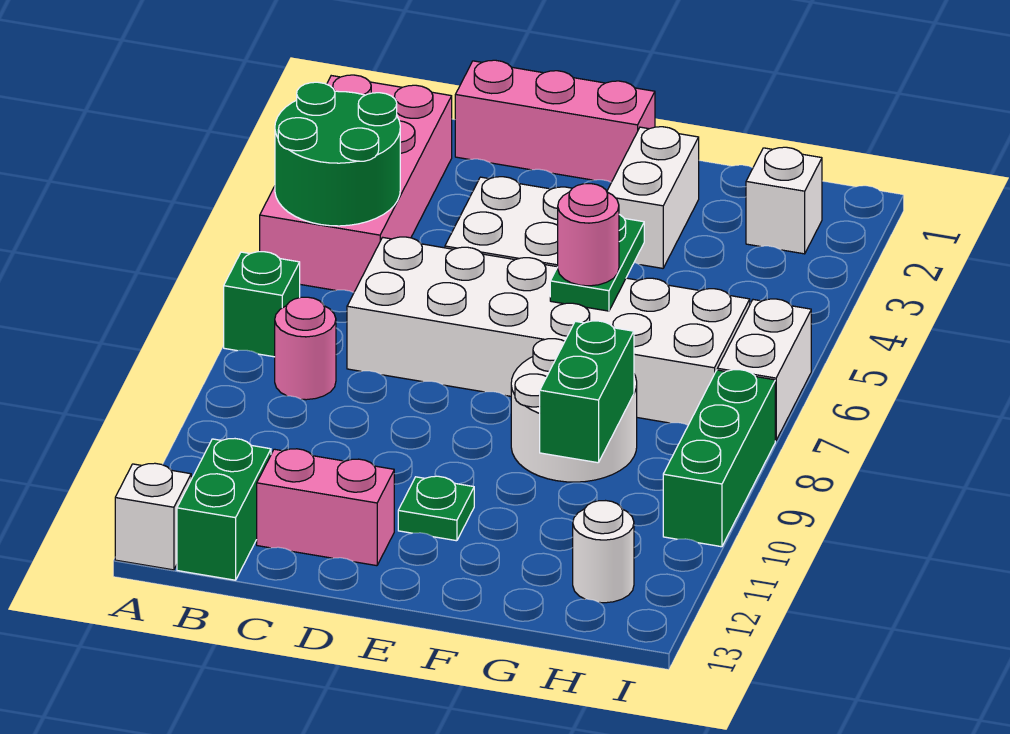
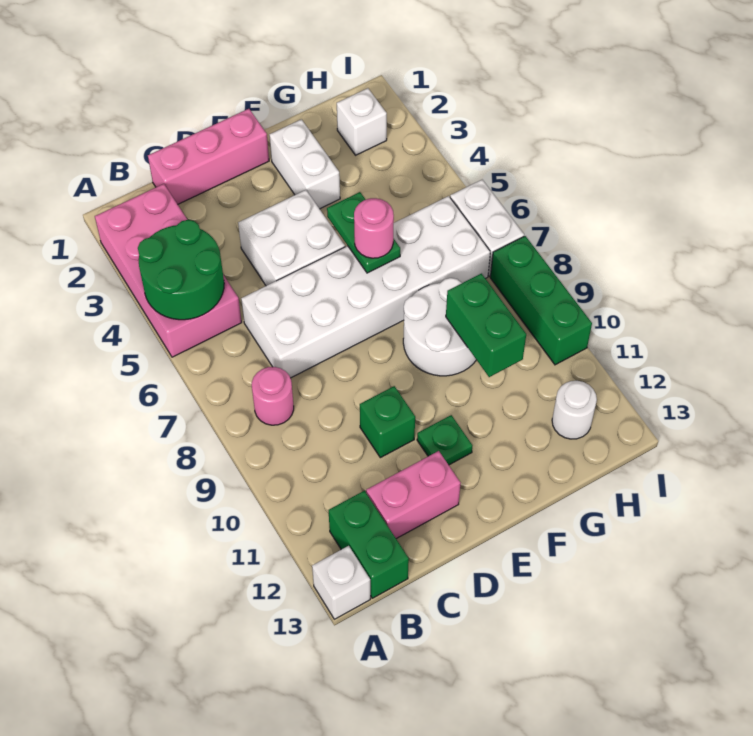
green 1x1 brick [224,252,300,357] -> green 1x1 brick moved to [360,386,415,458]

